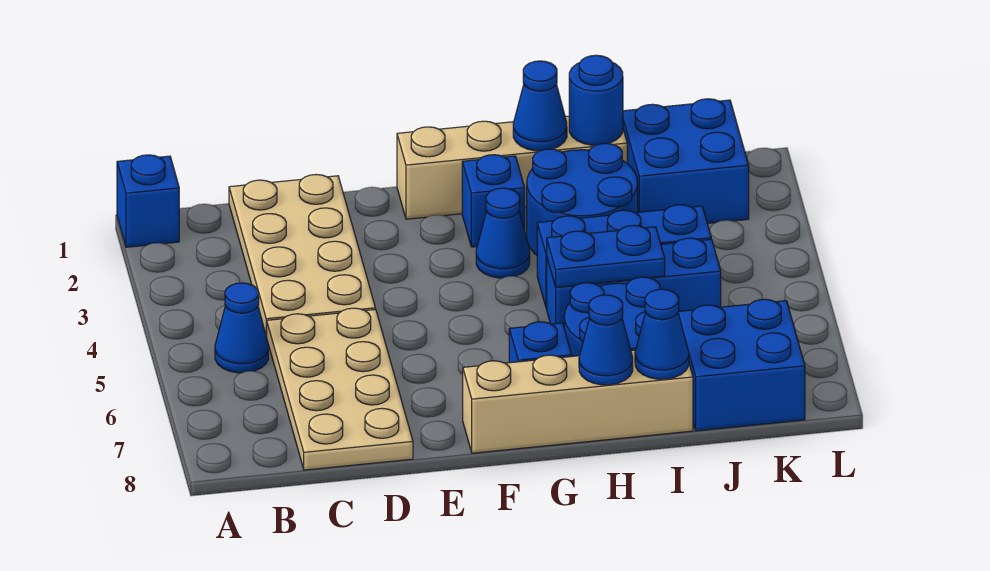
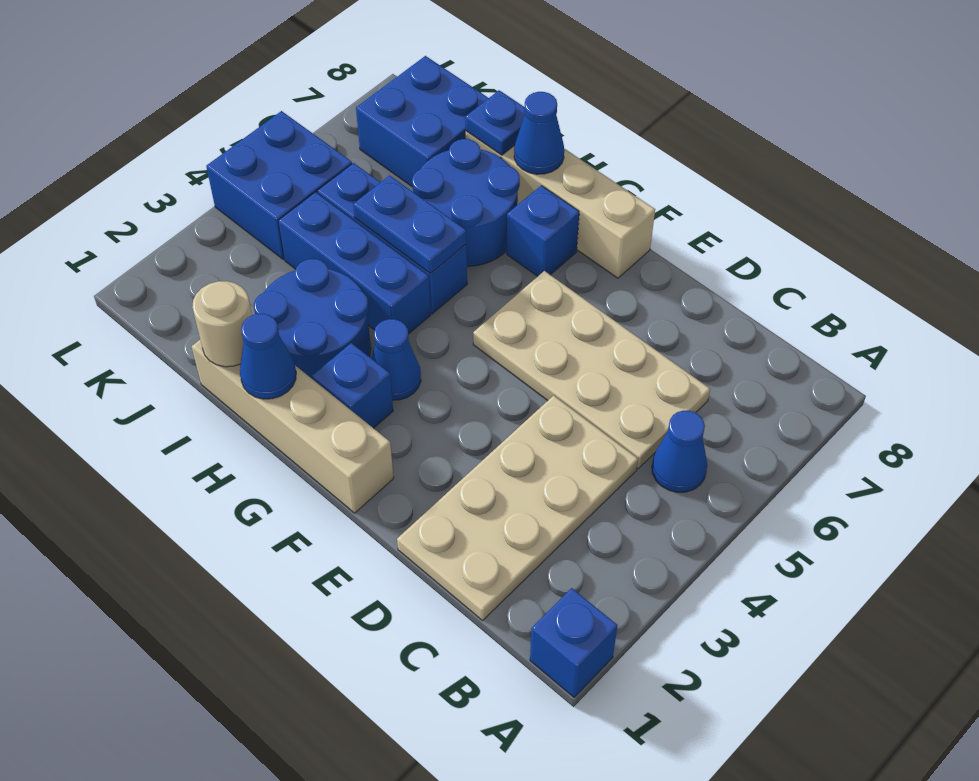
tan 2x4 plate [267,308,413,470] -> tan 2x4 plate turned to [473,271,710,468]
blue 1x1 round brick [569,55,623,145] -> tan 1x1 round brick [192,281,252,367]
blue 1x1 cone [635,289,689,379] -> blue 1x1 plate [465,90,525,155]
blue 2x2 brick [623,99,749,223] -> blue 2x2 brick moved to [206,111,352,259]

